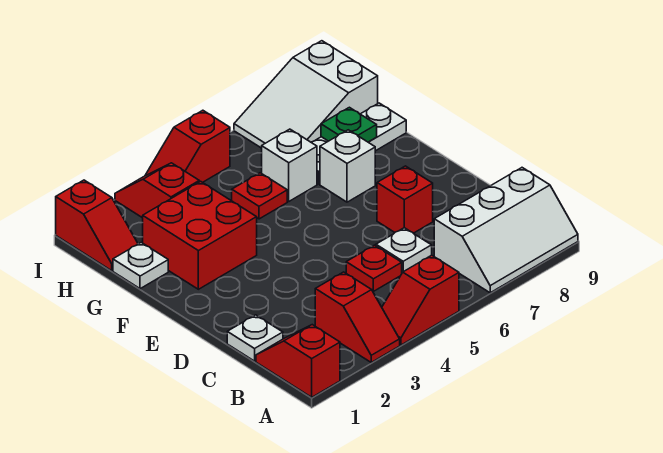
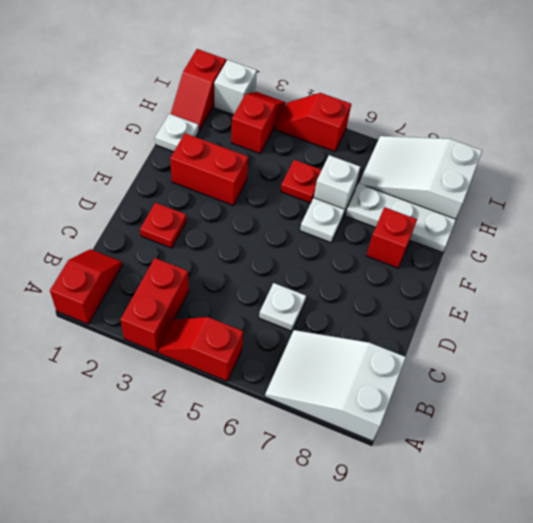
red 1x2 slope [315,272,400,362] -> red 1x2 brick [121,258,189,352]
white 2x3 slope [434,168,578,293] -> white 2x3 slope turned to [265,330,406,441]
white 1x1 plate [227,315,283,361] -> white 1x1 plate moved to [300,198,345,243]
red 1x1 plate [346,245,402,291] -> red 1x1 plate moved to [140,203,186,248]
red 1x1 brick [377,166,433,233] -> red 1x1 brick moved to [367,207,417,268]
red 2x2 brick [143,181,257,289] -> red 1x2 brick [170,133,248,205]
white 1x1 brick [320,130,375,202] -> white 1x1 brick moved to [214,60,257,115]
green 1x1 plate [321,107,377,142] -> none

